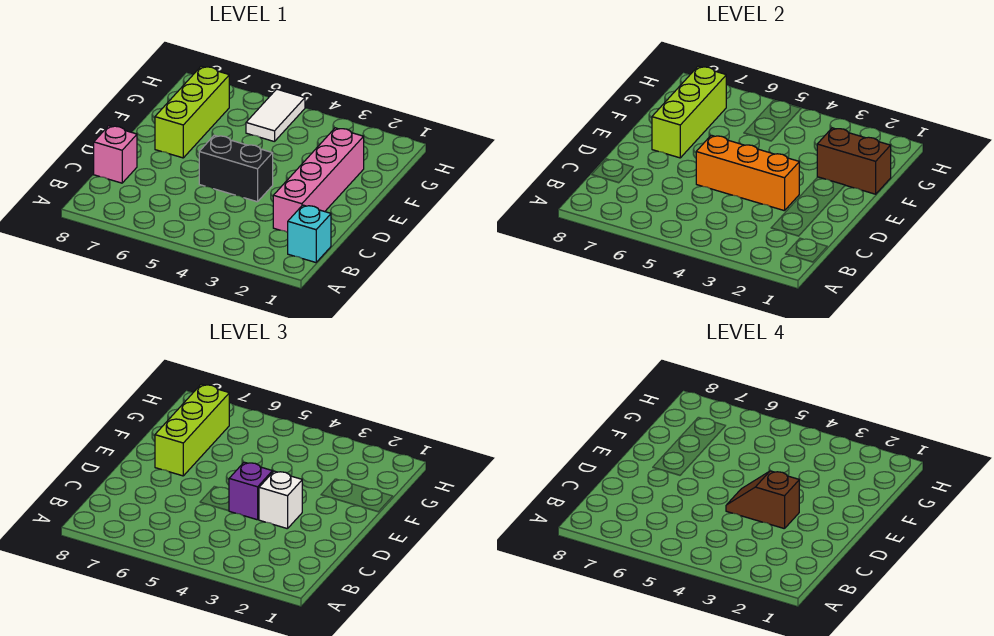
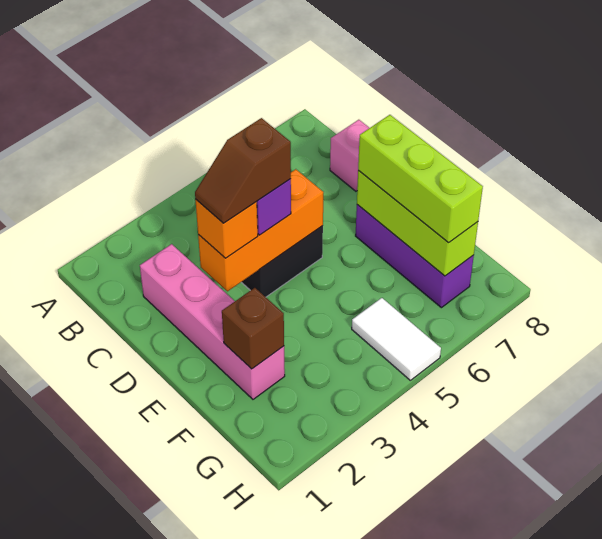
cyan 1x1 brick [287,205,331,262] -> none
white 1x1 brick [259,471,302,529] -> orange 1x1 brick [195,199,258,258]
brown 1x2 slope [726,471,799,529] -> brown 1x2 slope turned to [195,118,291,223]
lime 1x3 brick [155,66,229,158] -> purple 1x3 brick [356,205,474,308]
brown 1x2 brick [817,128,891,194] -> brown 1x1 brick [222,288,284,369]

